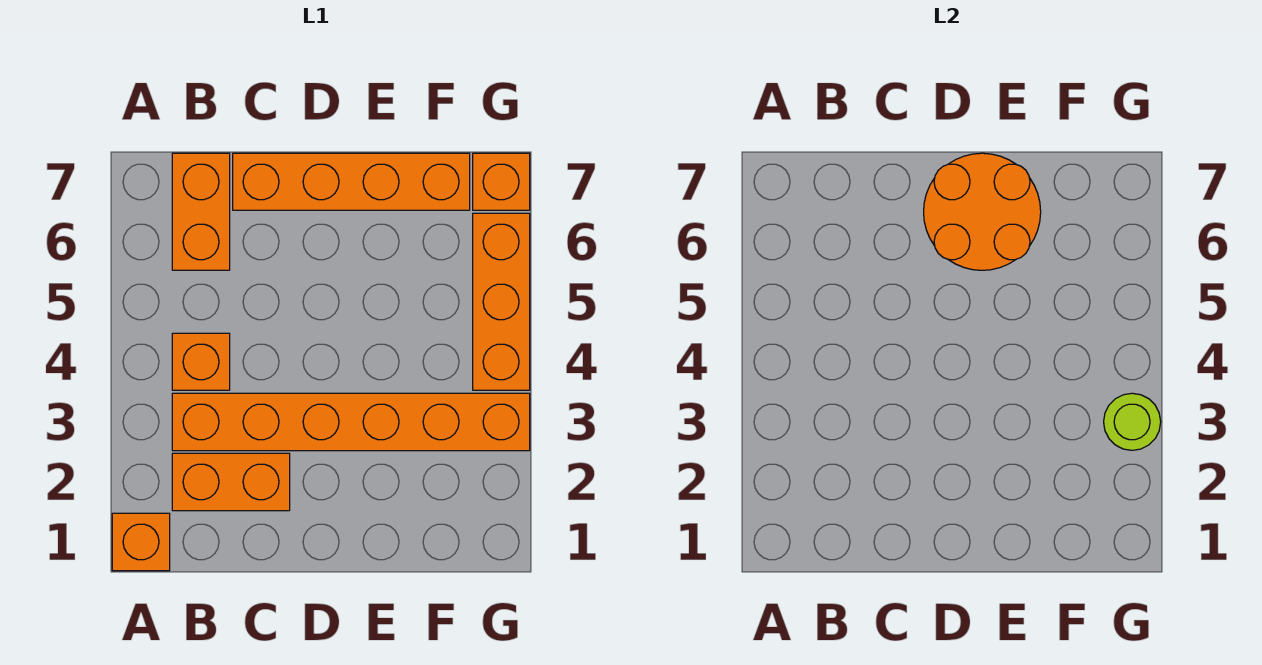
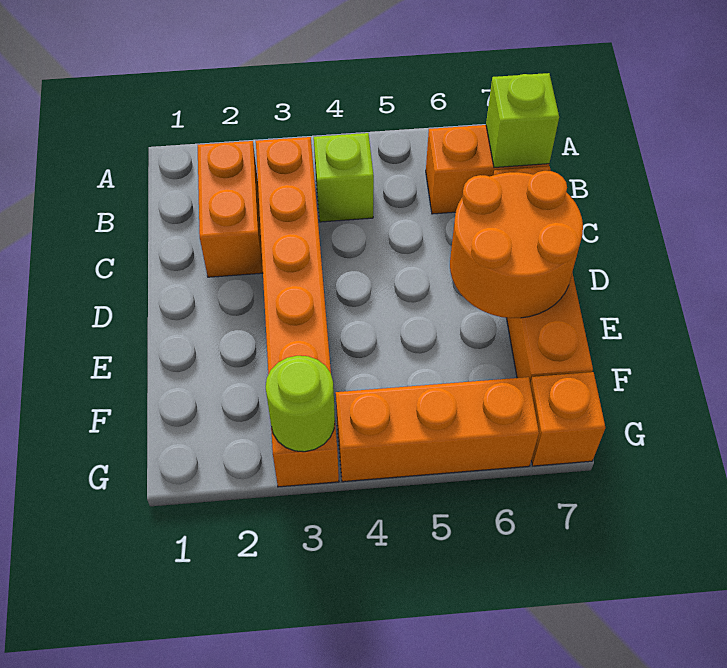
orange 1x1 brick [112,513,170,571] -> none
orange 1x1 brick [172,333,230,390] -> lime 1x1 brick [314,133,374,222]
none -> lime 1x1 brick [486,73,559,167]

